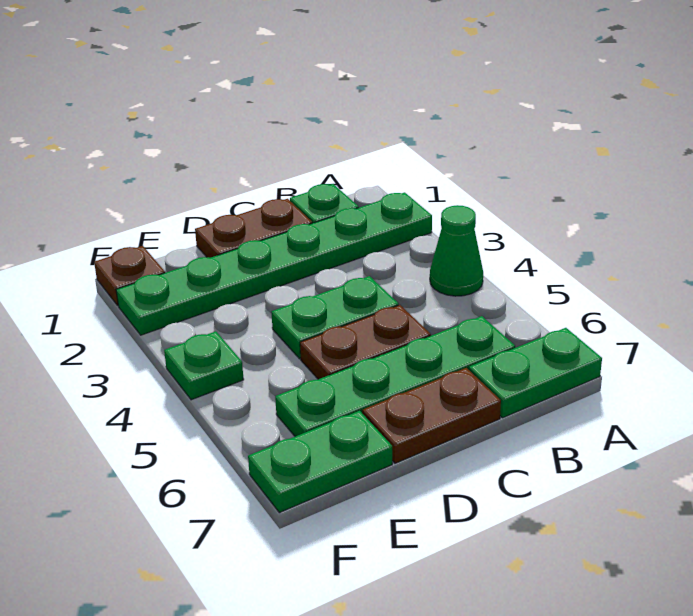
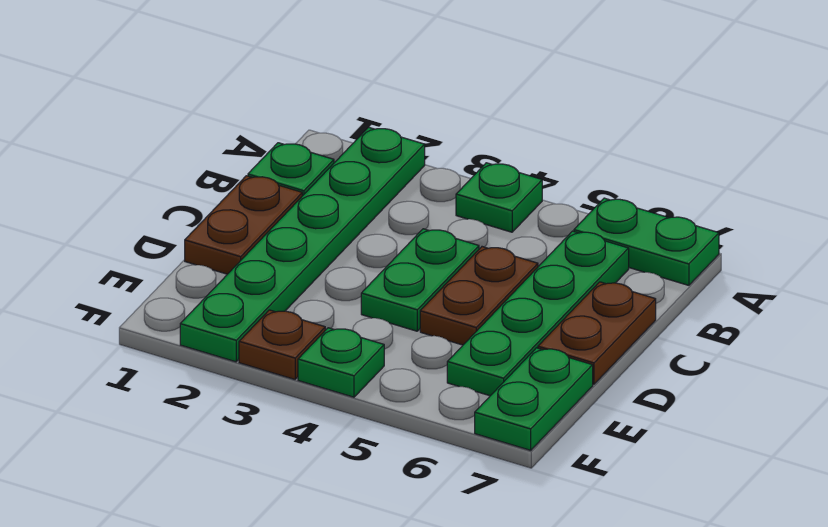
green 1x1 cone [430,205,483,296] -> green 1x1 plate [456,163,542,232]
green 1x2 plate [469,328,602,418] -> green 1x2 plate turned to [574,198,719,285]
brown 1x1 plate [94,246,165,305] -> brown 1x1 plate moved to [239,310,325,379]

